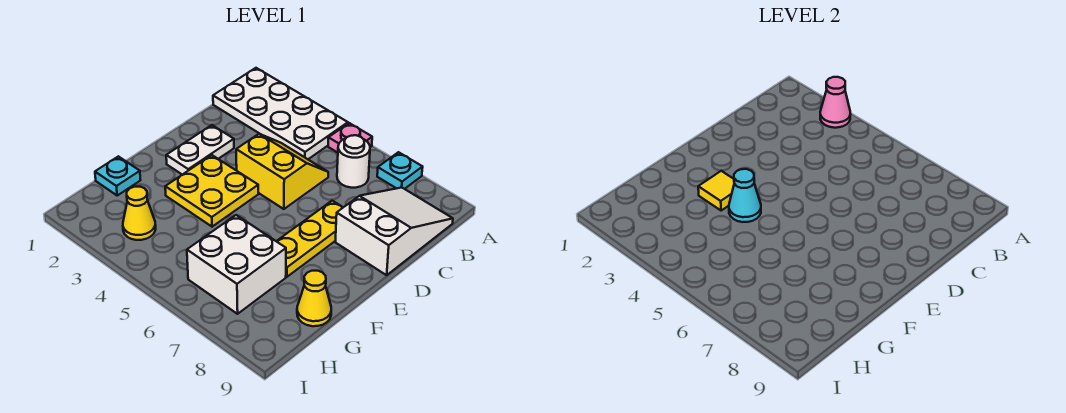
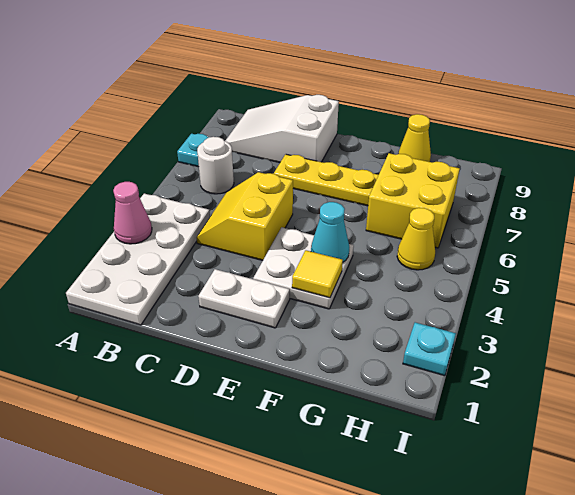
pink 1x1 plate [328,123,372,153] -> none
yellow 2x2 plate [165,155,258,227] -> white 2x2 plate [253,227,354,309]
cyan 1x1 plate [95,156,140,195] -> cyan 1x1 plate moved to [403,322,456,376]
white 2x2 brick [187,215,286,314] -> yellow 2x2 brick [366,153,460,248]
yellow 1x1 cone [123,187,156,240] -> yellow 1x1 cone moved to [397,208,435,270]

